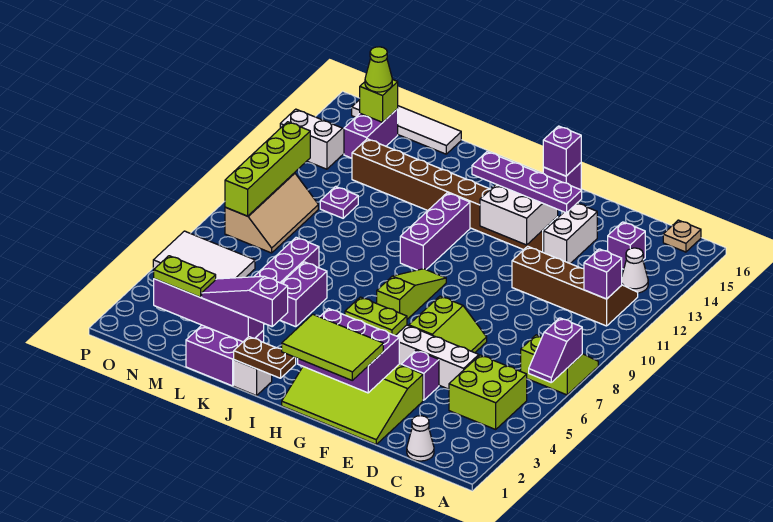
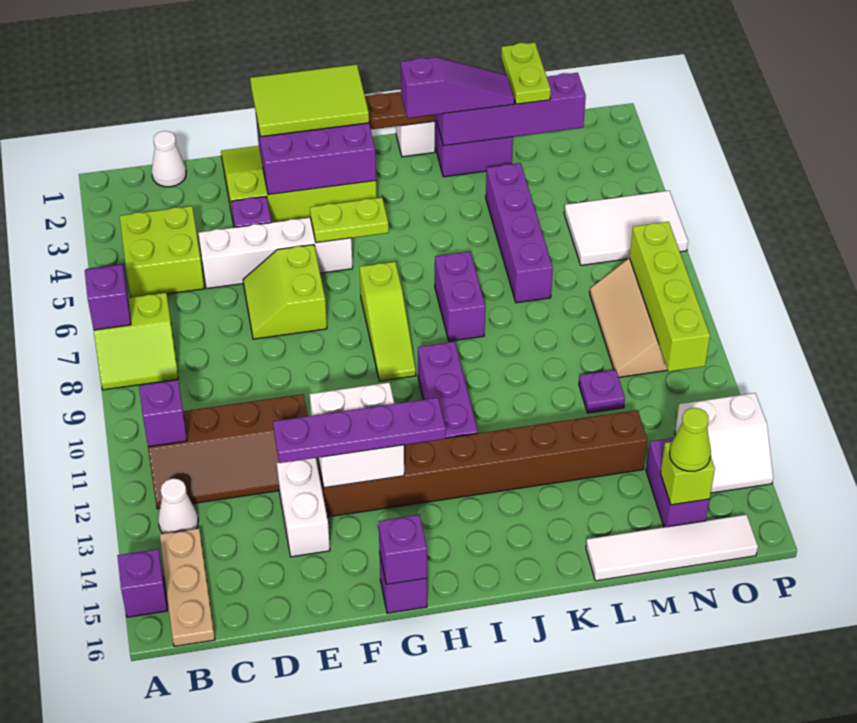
tan 1x1 plate [663,220,701,252] -> tan 1x3 plate [160,528,215,647]
purple 1x1 brick [608,222,645,269] -> purple 1x1 brick moved to [117,549,167,617]
purple 1x2 brick [280,262,327,327] -> purple 1x2 brick moved to [435,252,485,341]
lime 1x2 plate [154,256,216,297] -> lime 1x2 plate turned to [501,42,551,104]

